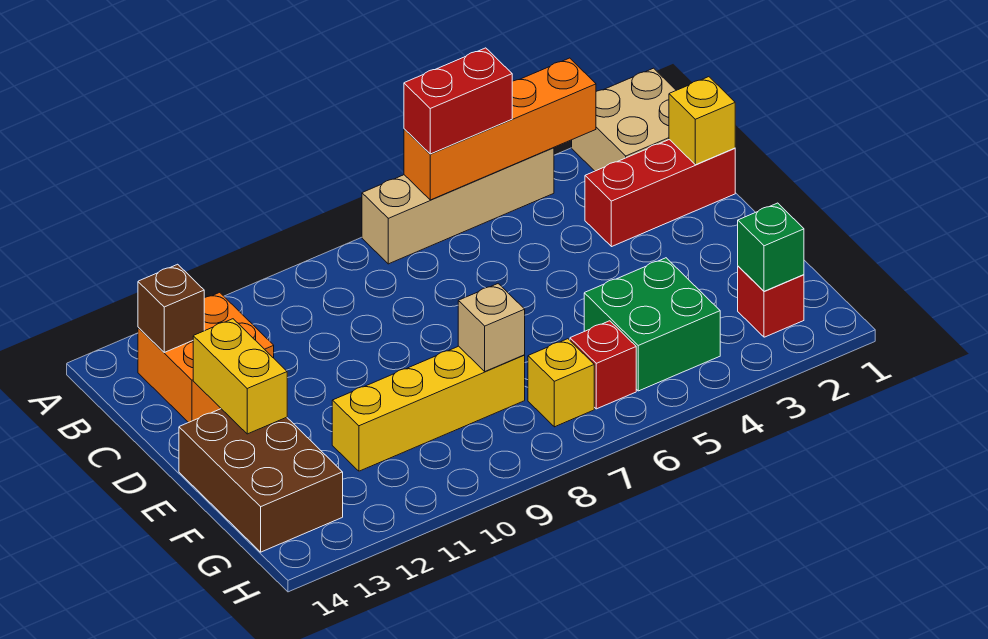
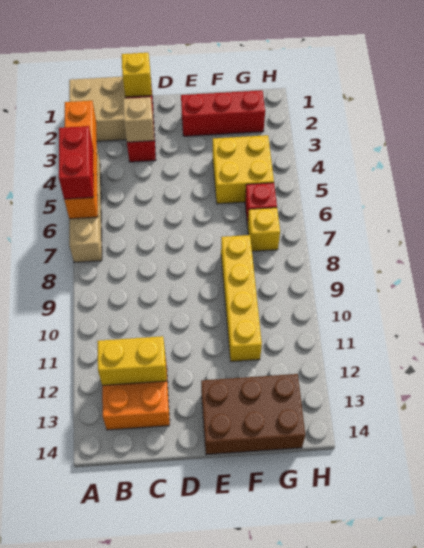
brown 1x1 brick [138,264,204,352] -> none
yellow 1x2 brick [193,319,287,434] -> yellow 1x2 brick moved to [97,336,167,385]
green 2x2 brick [584,258,720,391] -> yellow 2x2 brick [213,135,274,204]
tan 1x1 brick [458,284,525,371] -> tan 1x1 brick moved to [123,97,154,142]
red 1x1 brick [738,266,804,337] -> red 1x3 brick [181,90,265,136]
green 1x1 brick [738,203,804,291] -> none

